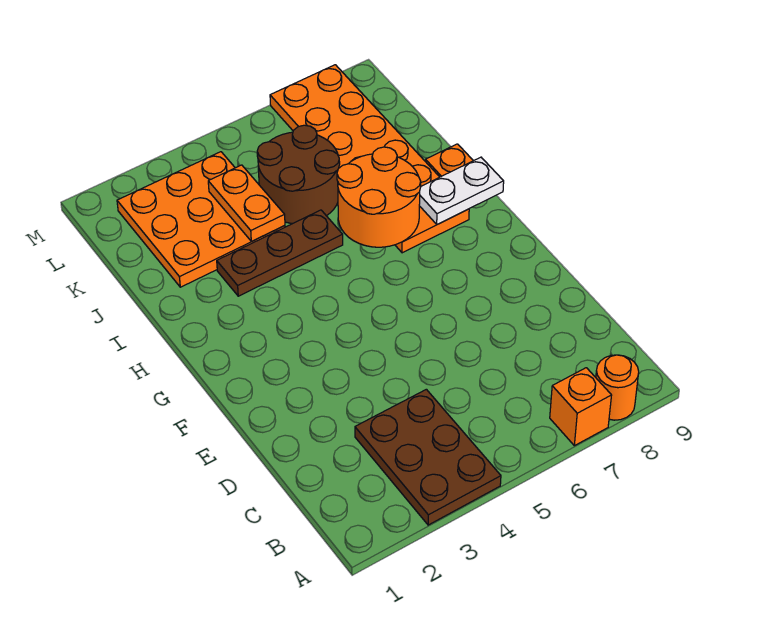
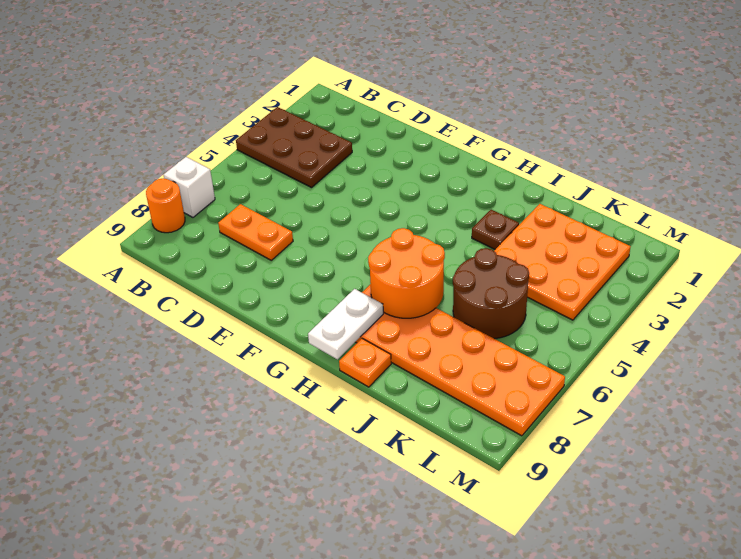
orange 1x1 brick [550,368,612,446] -> white 1x1 brick [164,157,215,217]
brown 1x3 plate [217,210,343,296] -> brown 1x1 plate [472,210,519,249]
orange 1x2 plate [208,165,285,241] -> orange 1x2 plate moved to [218,204,293,260]

